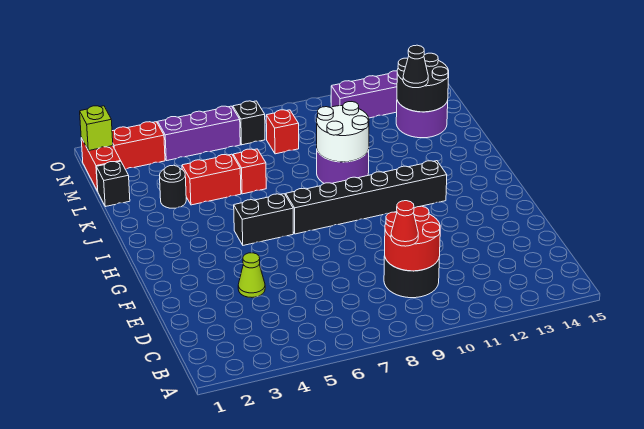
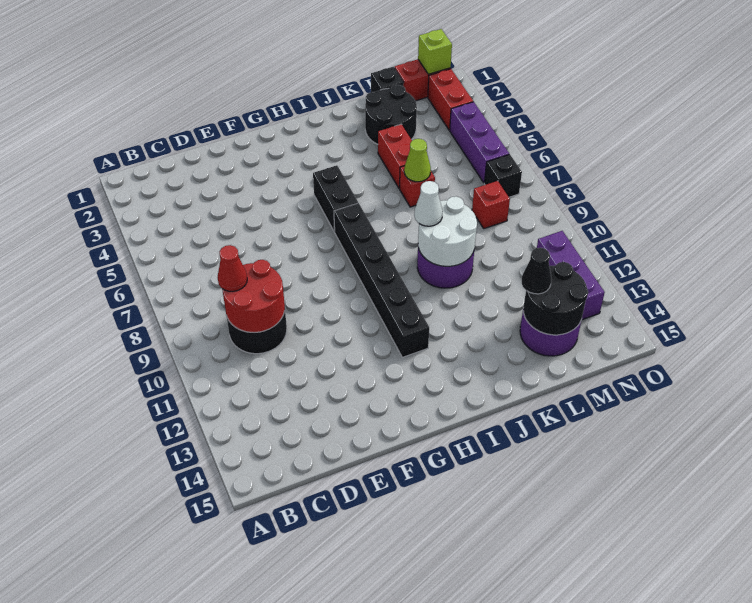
lime 1x1 cone [238,253,265,297] -> lime 1x1 cone moved to [404,139,431,182]
none -> white 1x1 cone [414,181,443,226]
black 1x1 round brick [160,165,186,208] -> black 2x2 round brick [365,85,417,144]

